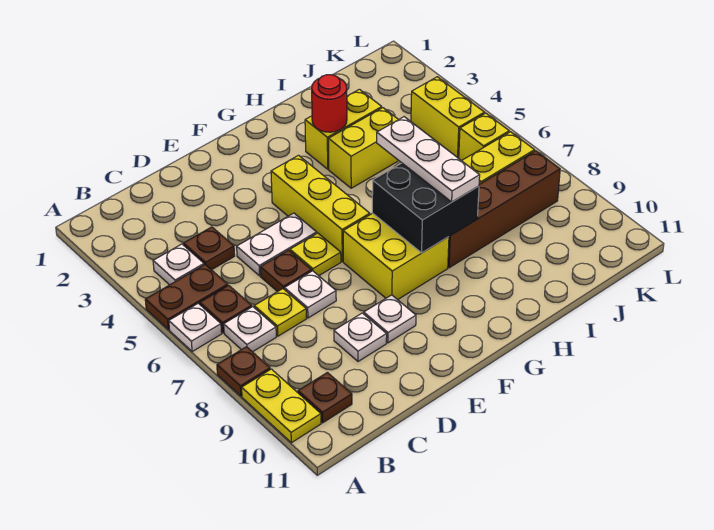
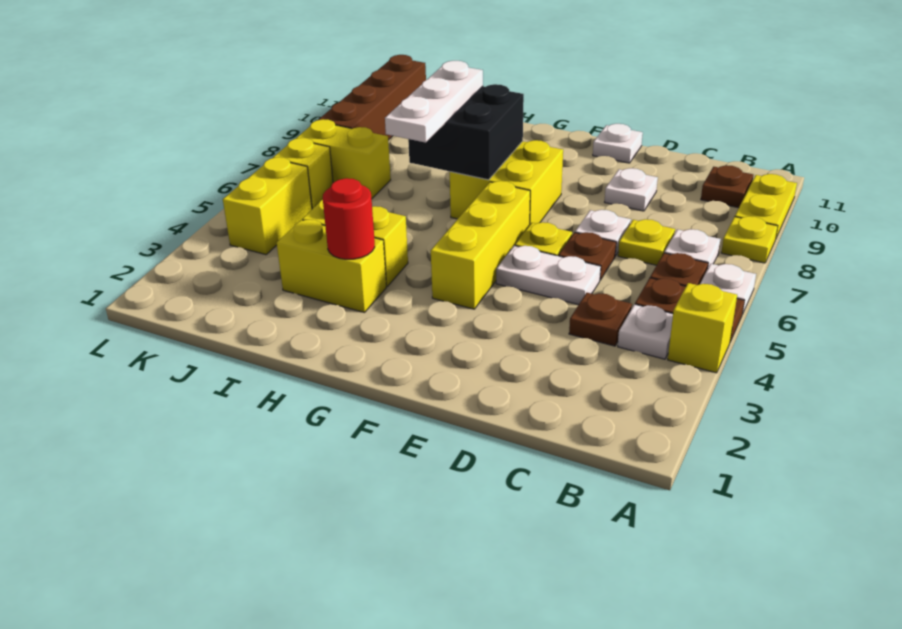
none -> yellow 1x1 brick [668,283,737,373]
brown 1x1 plate [217,347,270,396] -> yellow 1x1 plate [721,216,778,263]
white 1x1 plate [364,295,416,343] -> white 1x1 plate moved to [593,124,643,163]
brown 1x4 brick [448,151,560,268] -> brown 1x4 brick turned to [318,55,426,140]

